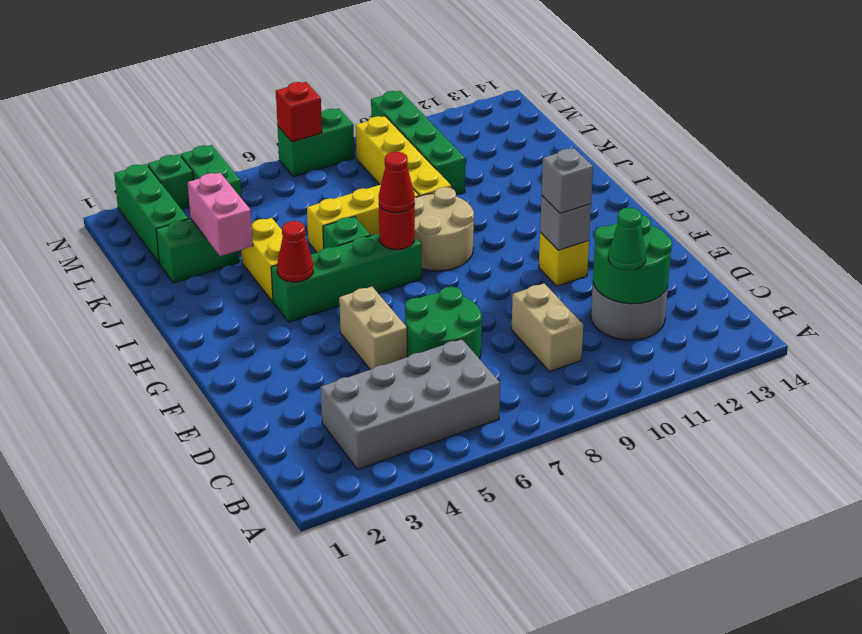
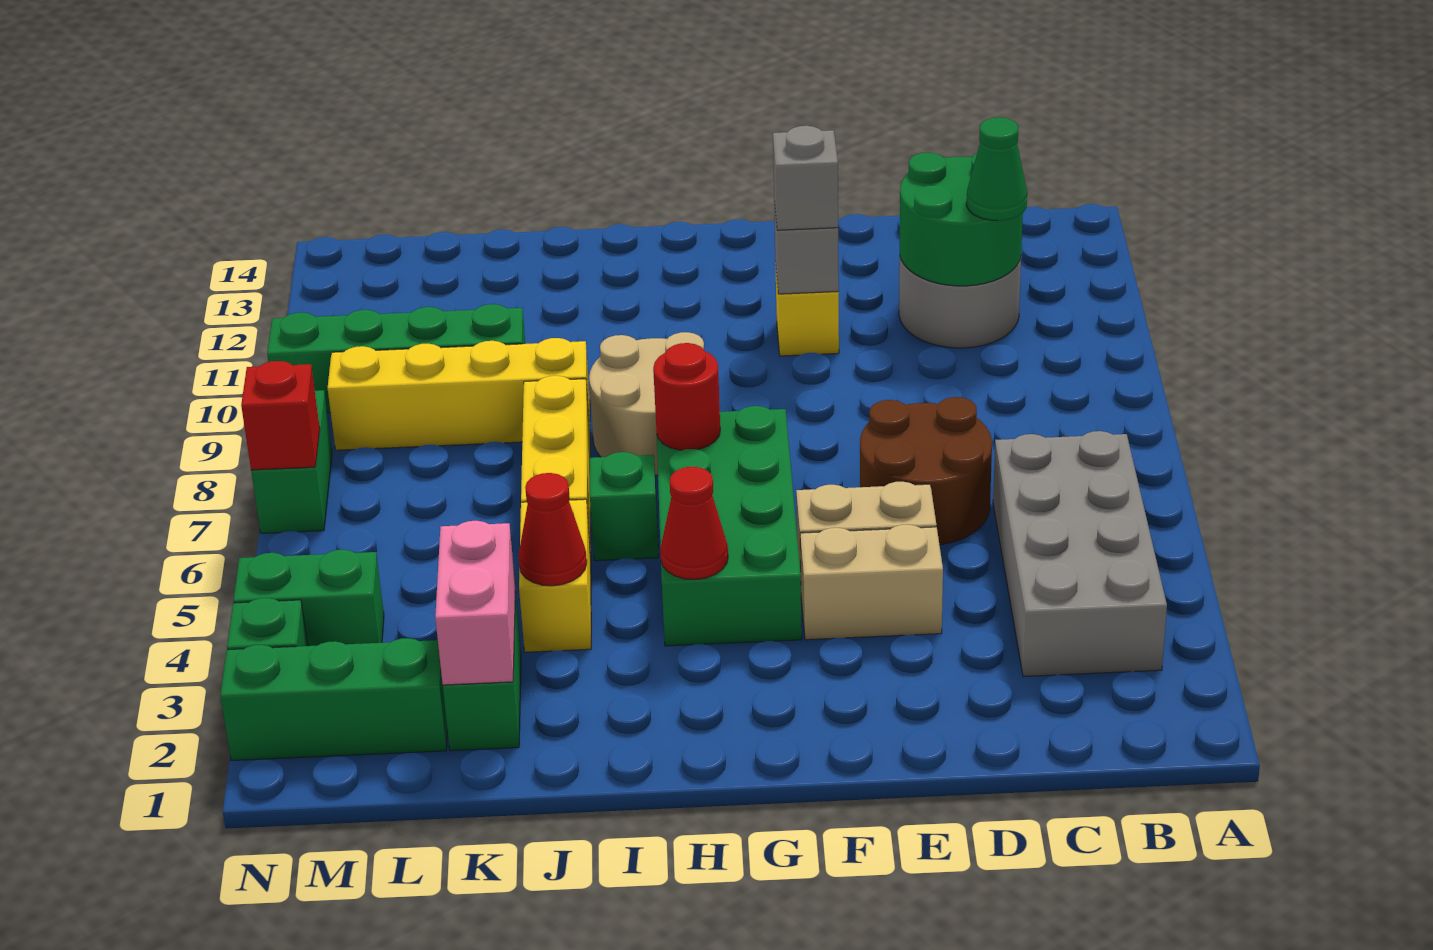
tan 1x2 brick [512,284,583,371] -> tan 1x2 brick moved to [800,525,943,640]
green 2x2 round brick [405,286,482,359] -> brown 2x2 round brick [860,397,992,545]
green 1x4 brick [271,233,421,322] -> green 2x4 brick [657,406,802,646]
red 1x1 cone [379,152,415,213] -> red 1x1 cone moved to [519,473,587,586]
yellow 1x2 brick [241,218,283,302] -> yellow 1x2 brick turned to [519,499,591,652]
pink 1x2 brick [188,173,253,256] -> pink 1x2 brick turned to [435,521,515,685]

